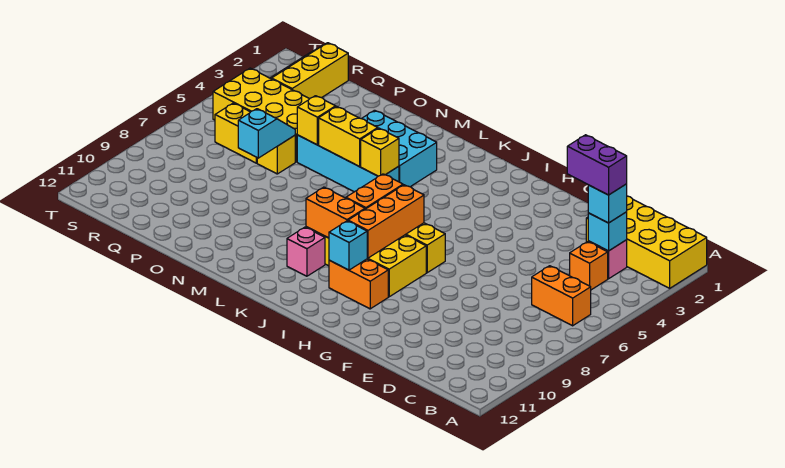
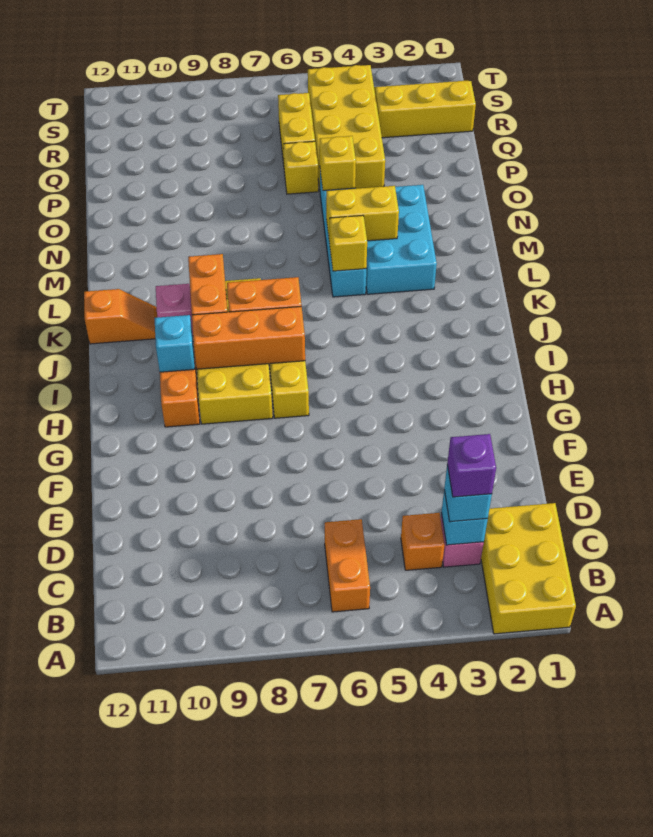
yellow 2x4 brick [586,196,707,288] -> yellow 2x3 brick [481,503,576,634]
purple 1x2 brick [567,135,627,195] -> purple 1x1 brick [447,434,496,497]
none -> orange 1x2 slope [84,289,157,344]
yellow 1x2 brick [319,106,378,167] -> yellow 1x2 brick turned to [326,186,399,243]
cyan 1x2 slope [238,109,295,158] -> none

